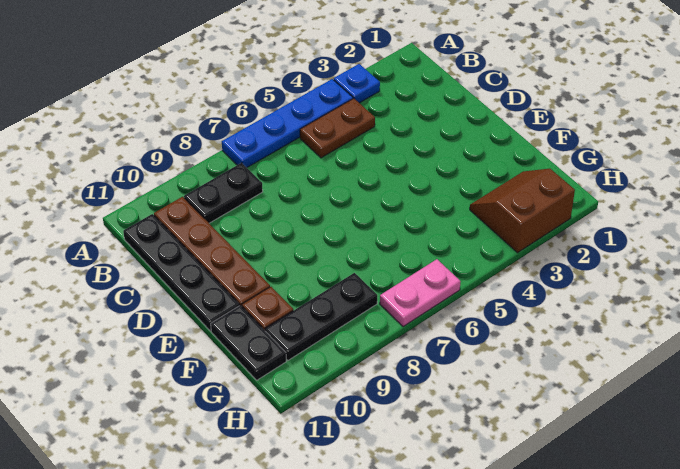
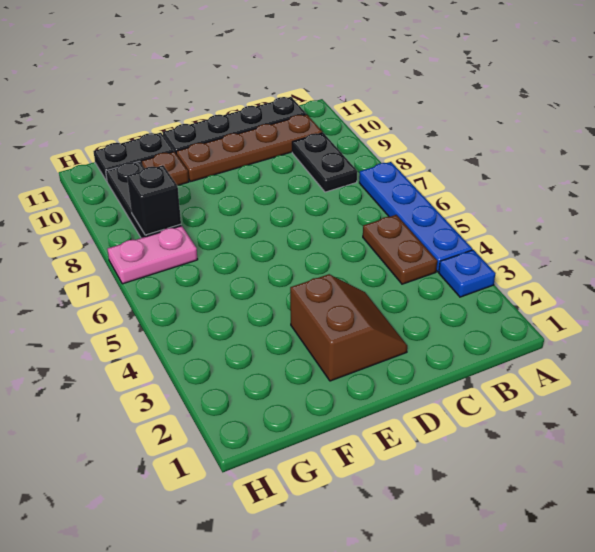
brown 2x2 slope [470,169,575,253] -> brown 2x2 slope moved to [290,274,407,381]
none -> black 1x1 brick [127,165,181,235]
pink 1x2 plate [380,259,461,327] -> pink 1x2 plate turned to [107,226,198,284]

